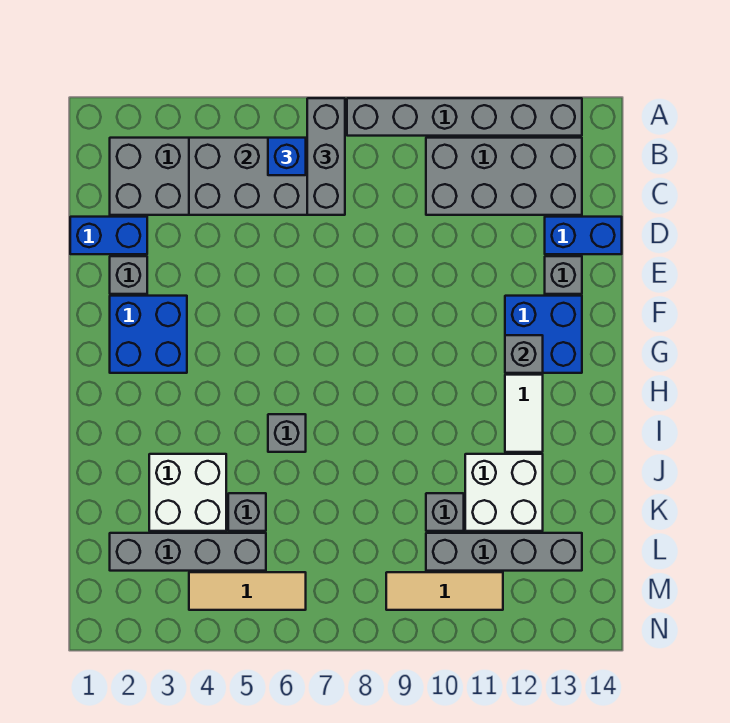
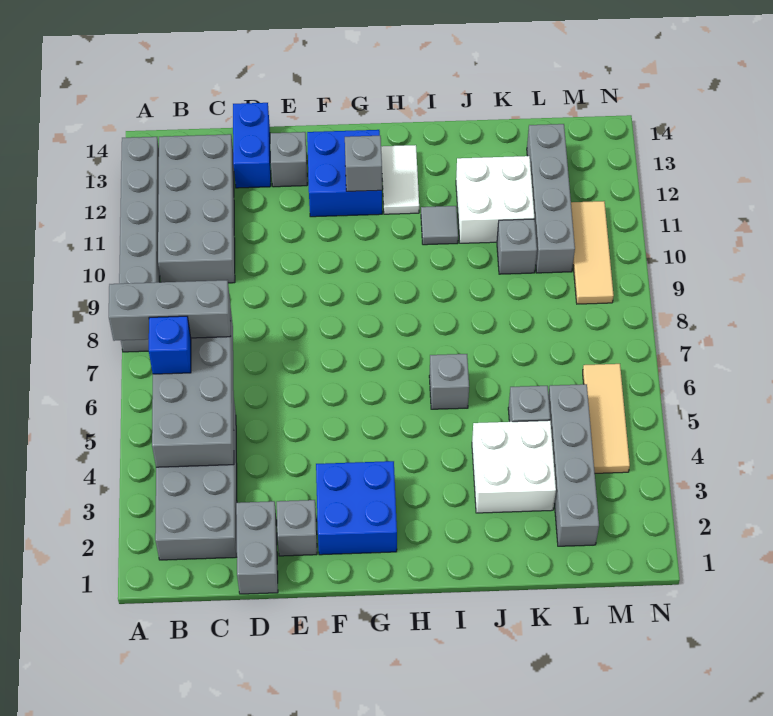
blue 1x2 brick [70,217,147,254] -> grey 1x2 brick [236,501,278,594]
white 1x2 tile [505,375,543,452] -> white 1x2 tile turned to [381,145,419,214]
none -> grey 1x1 tile [421,206,458,245]

